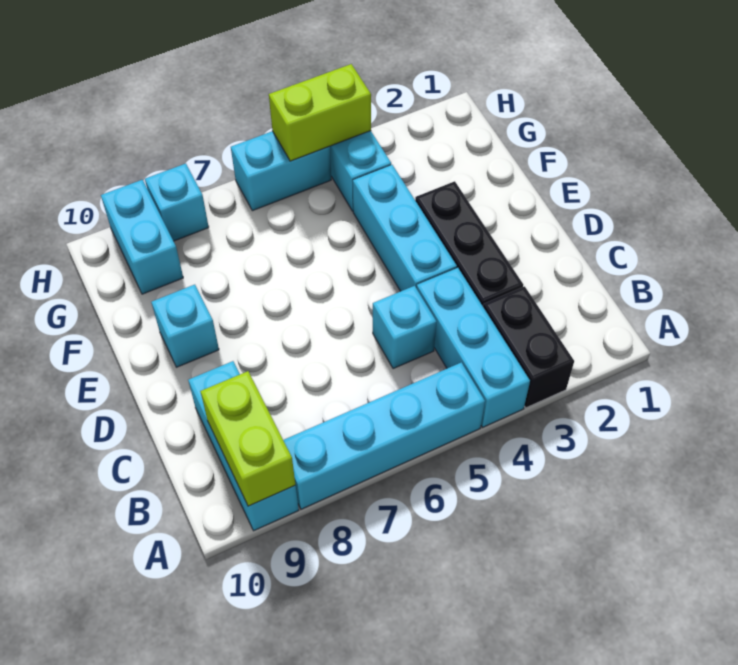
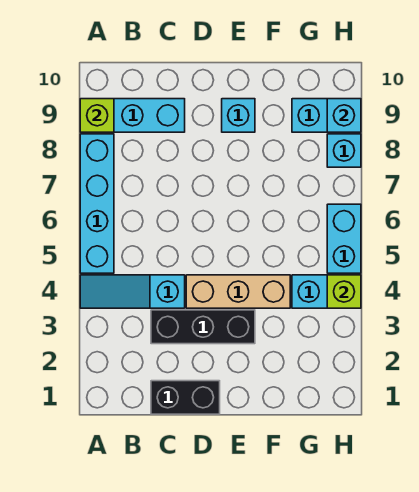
black 1x2 brick [483,286,574,408] -> black 1x2 brick moved to [151,381,220,414]
cyan 1x3 brick [417,268,530,427] -> cyan 1x3 slope [80,275,185,308]
lime 1x2 brick [200,371,295,506] -> lime 1x1 brick [80,99,114,132]
cyan 1x1 brick [373,286,436,369] -> cyan 1x1 brick moved to [327,99,361,132]
cyan 1x3 brick [353,165,457,291] -> tan 1x3 brick [186,275,290,308]
lime 1x2 brick [269,64,371,161] -> lime 1x1 brick [327,275,361,308]

